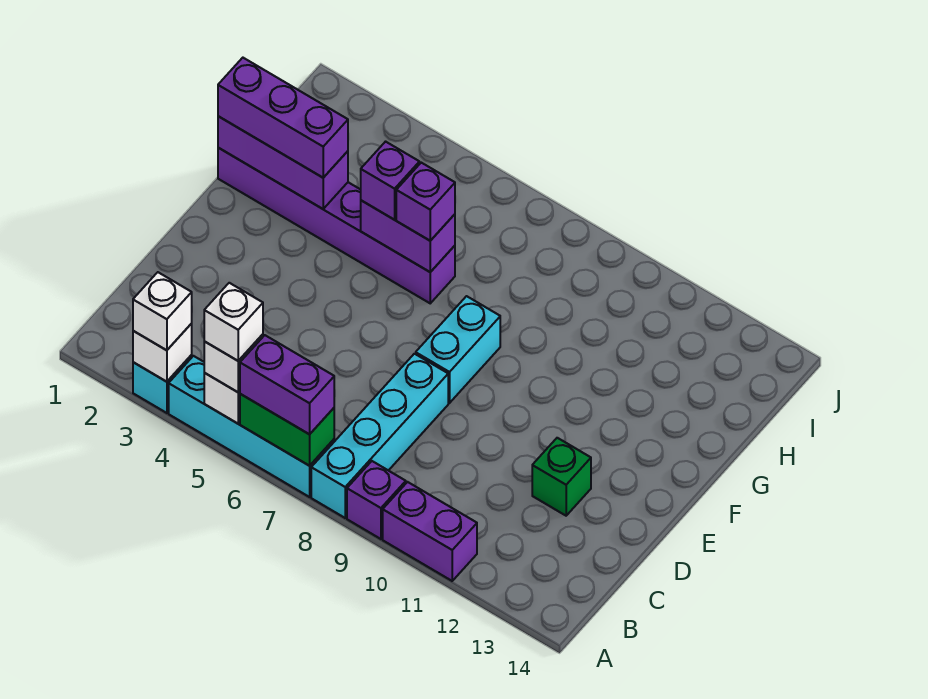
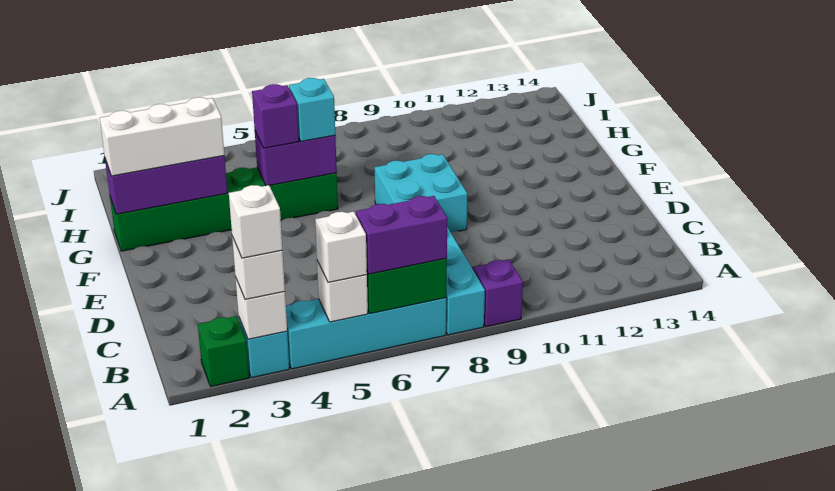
white 1x1 brick [204,283,263,361] -> white 1x1 brick moved to [229,185,282,258]
purple 1x2 brick [383,482,477,581] -> none
green 1x1 brick [532,438,591,516] -> green 1x1 brick moved to [198,316,249,386]
cyan 1x2 brick [416,296,500,403] -> cyan 2x2 brick [375,154,467,232]
purple 1x6 brick [218,148,455,303] -> green 1x6 brick [110,167,338,251]
purple 1x3 brick [218,58,348,178] -> white 1x3 brick [100,97,224,176]
purple 1x1 brick [396,163,455,241] -> cyan 1x1 brick [289,78,335,141]

